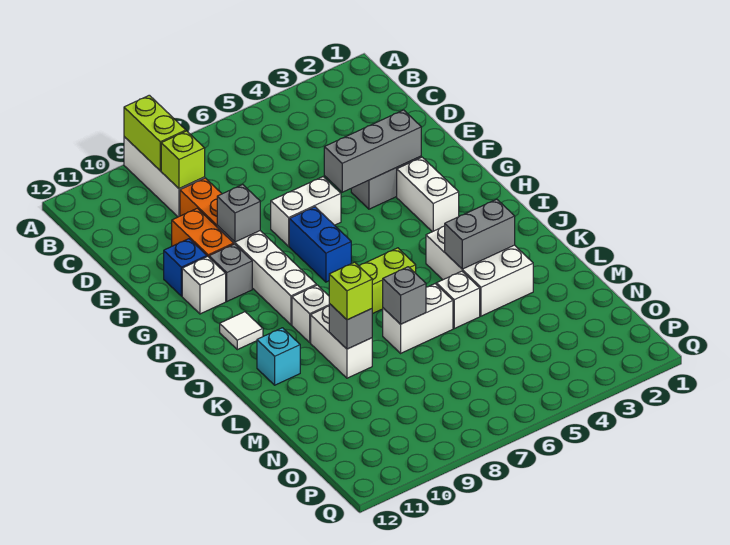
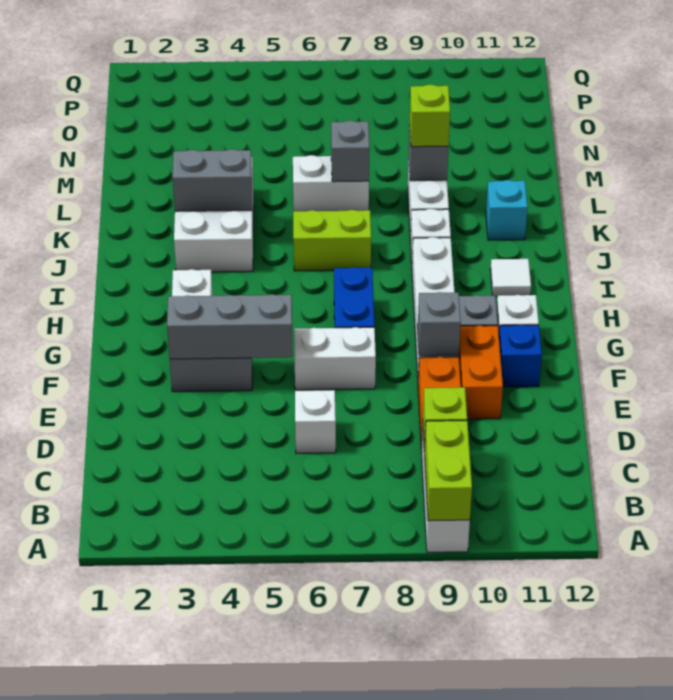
white 1x1 brick [436,271,480,329] -> white 1x1 brick moved to [295,390,336,453]

